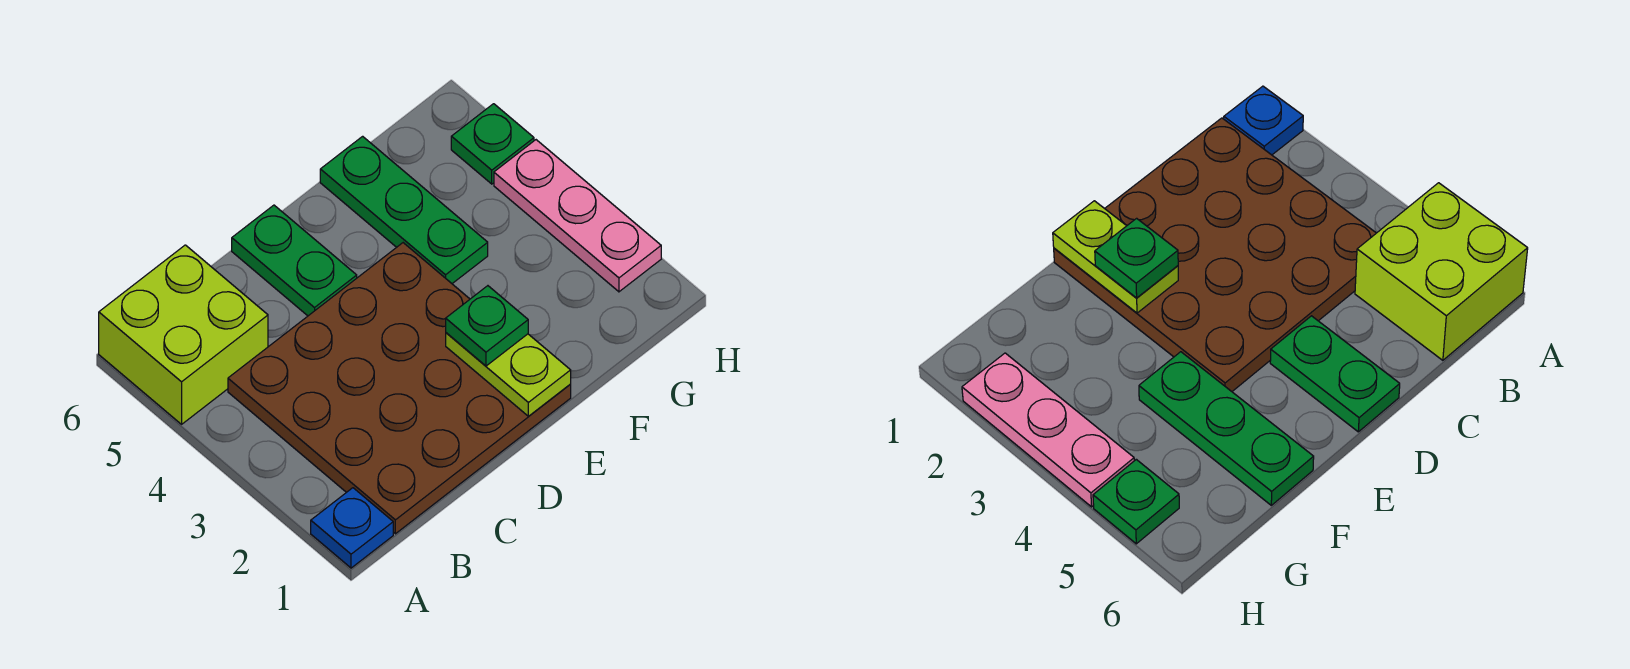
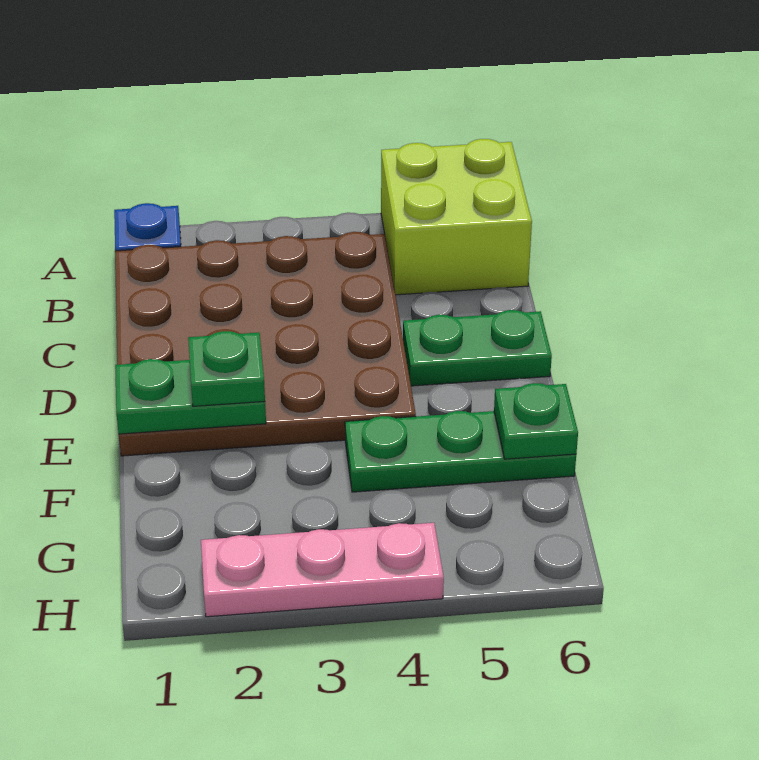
lime 1x2 plate [446,333,571,416] -> green 1x2 plate [115,359,266,434]
green 1x1 plate [451,104,534,184] -> green 1x1 plate moved to [494,383,578,459]

